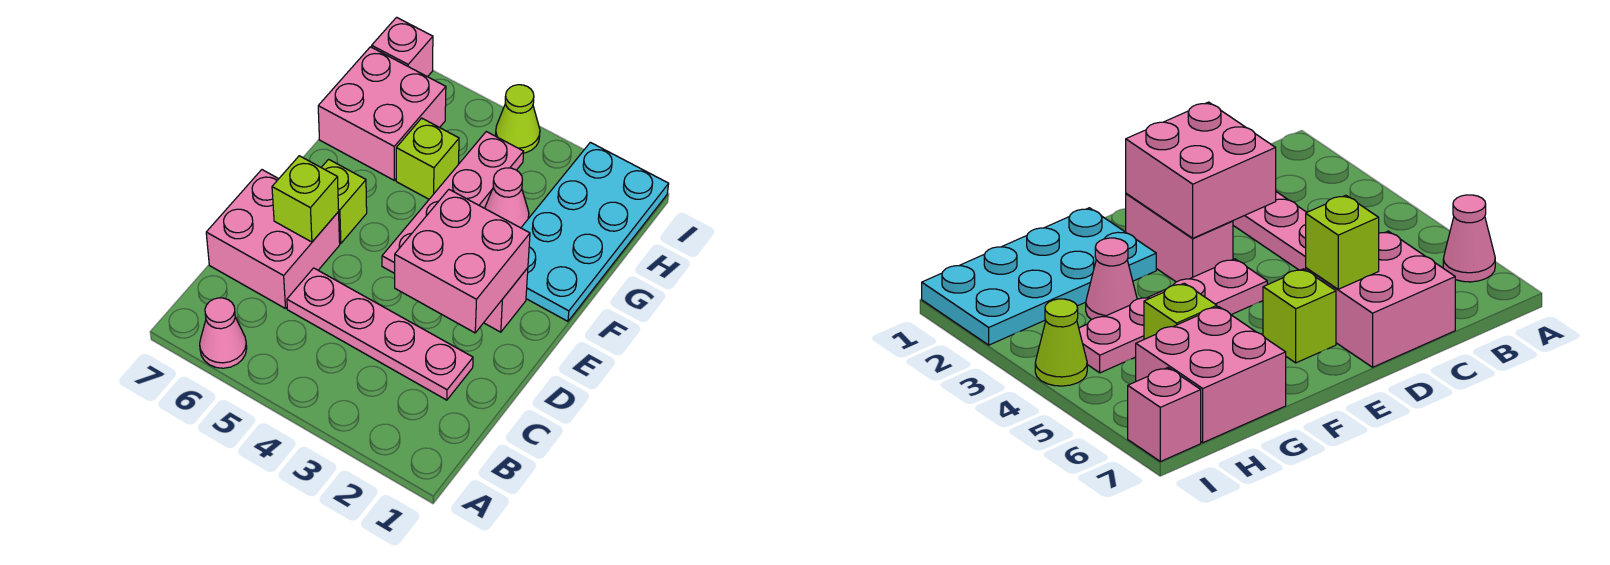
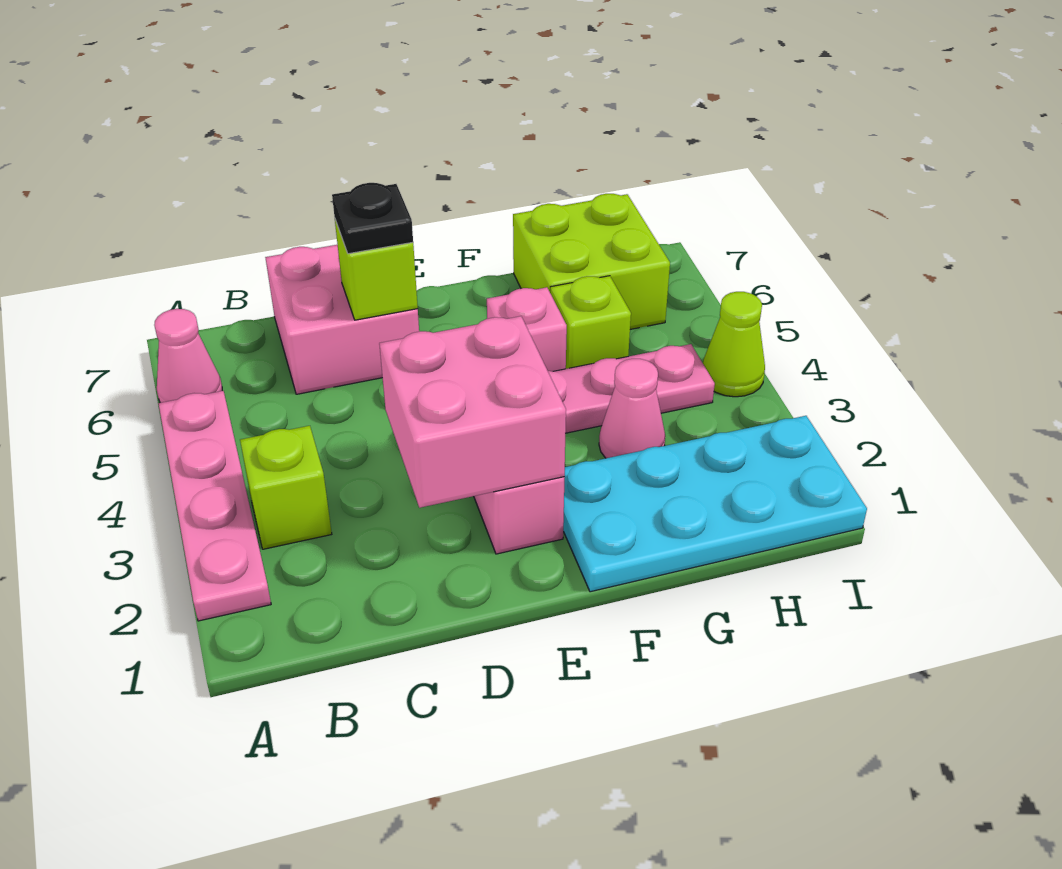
pink 1x4 plate [287,268,473,400] -> pink 1x4 plate moved to [158,391,271,621]
none -> black 1x1 plate [332,183,413,254]
lime 1x1 brick [321,159,367,244] -> lime 1x1 brick moved to [240,426,332,549]
pink 2x2 brick [318,47,446,180] -> lime 2x2 brick [513,194,670,329]
pink 1x1 brick [372,17,433,77] -> pink 1x1 brick moved to [487,287,567,372]

